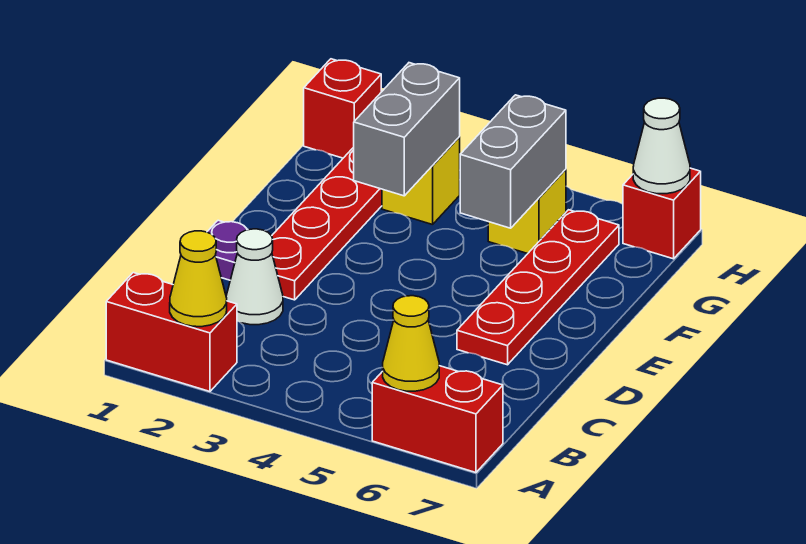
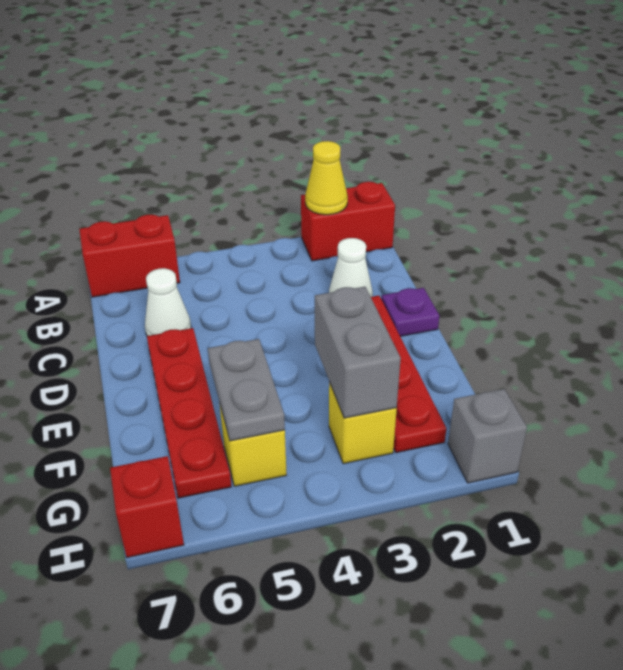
yellow 1x1 cone [383,296,439,391] -> none
grey 1x2 brick [460,95,566,228] -> grey 1x2 plate [208,339,285,441]
red 1x1 brick [304,59,381,158] -> grey 1x1 brick [448,389,527,483]
white 1x1 cone [633,98,690,194] -> white 1x1 cone moved to [145,268,191,336]

